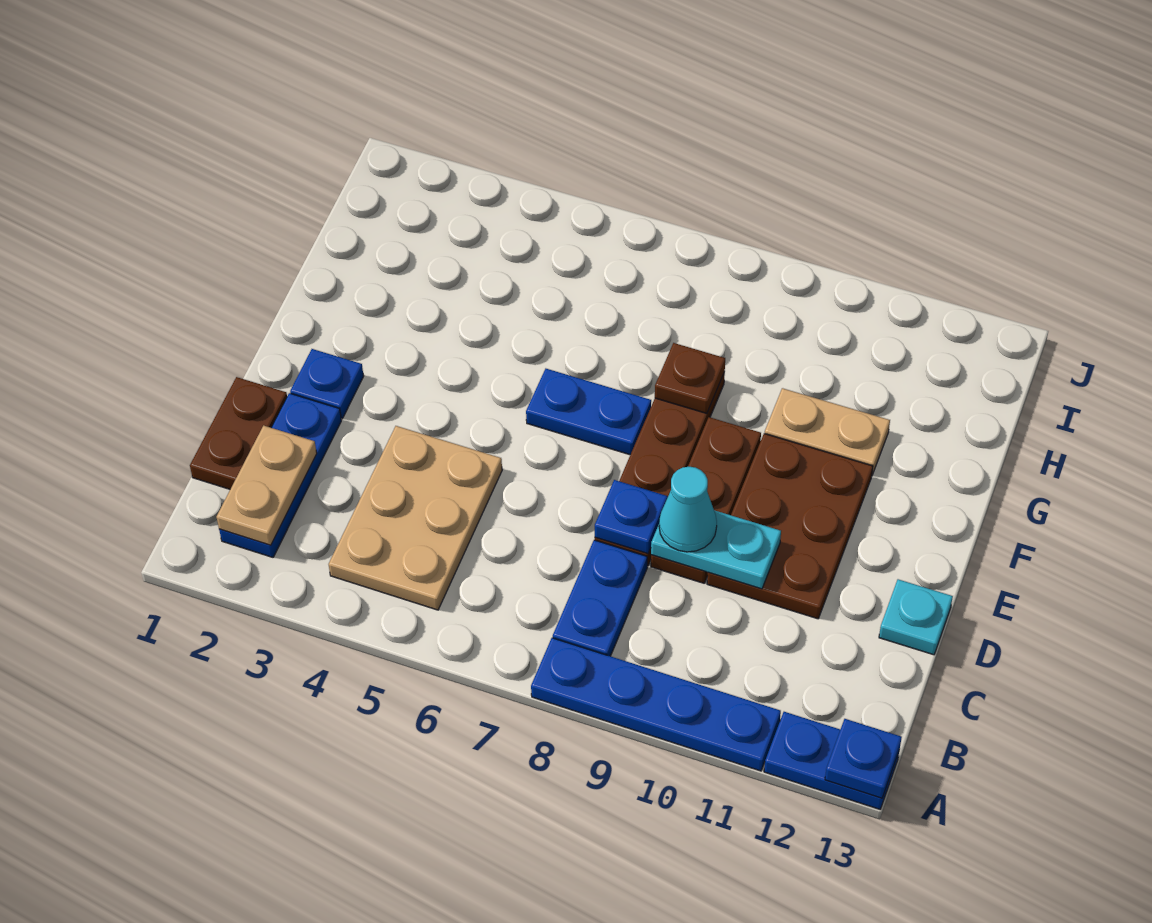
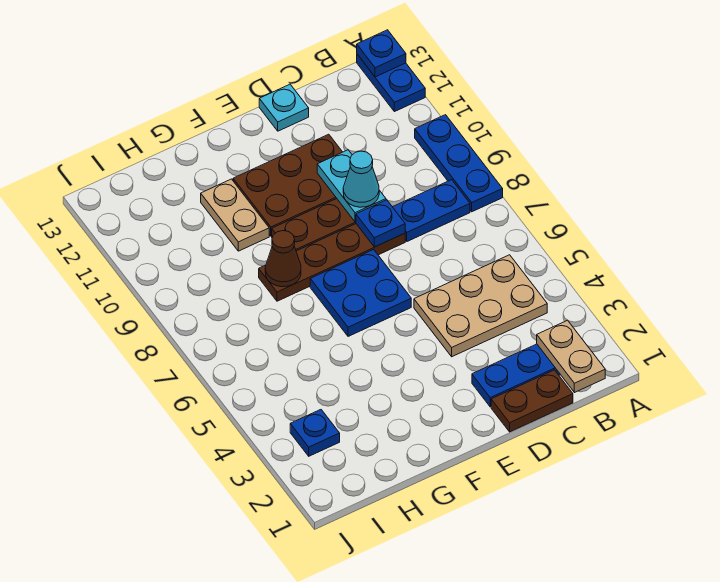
blue 1x4 plate [531,638,781,771] -> blue 1x3 plate [415,115,503,212]
tan 1x2 plate [216,425,317,545] -> tan 1x2 plate turned to [537,320,605,393]
blue 1x1 plate [290,349,364,419] -> blue 1x1 plate moved to [290,410,340,456]
blue 1x2 plate [526,369,651,455] -> blue 2x2 plate [310,249,411,336]
brown 1x1 plate [655,343,725,413] -> brown 1x1 cone [265,231,301,287]

